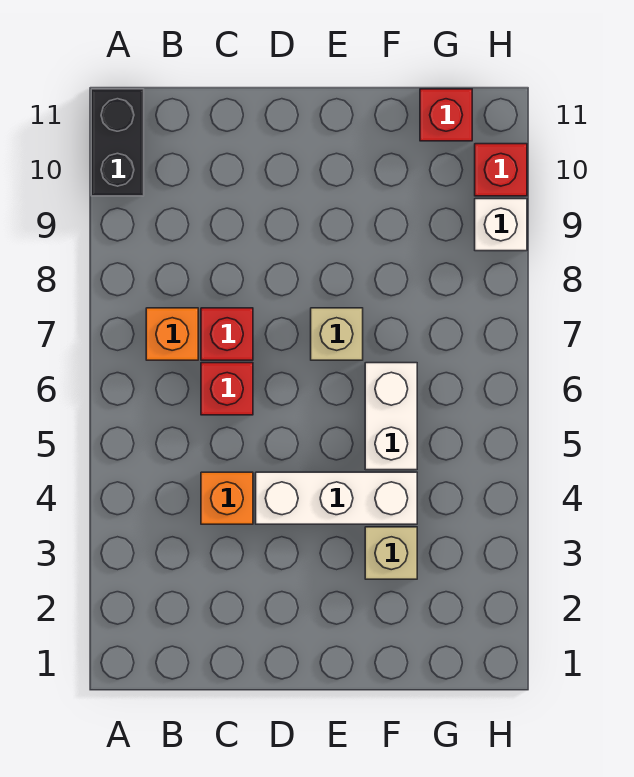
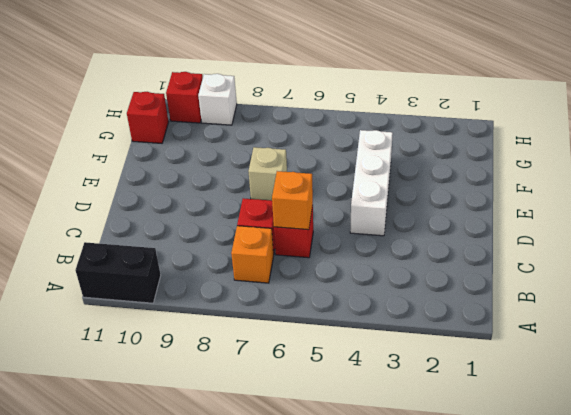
orange 1x1 brick [201,472,253,524] -> orange 1x1 brick moved to [272,171,313,230]
tan 1x1 brick [365,527,417,579] -> none
white 1x2 brick [365,363,417,470] -> none

